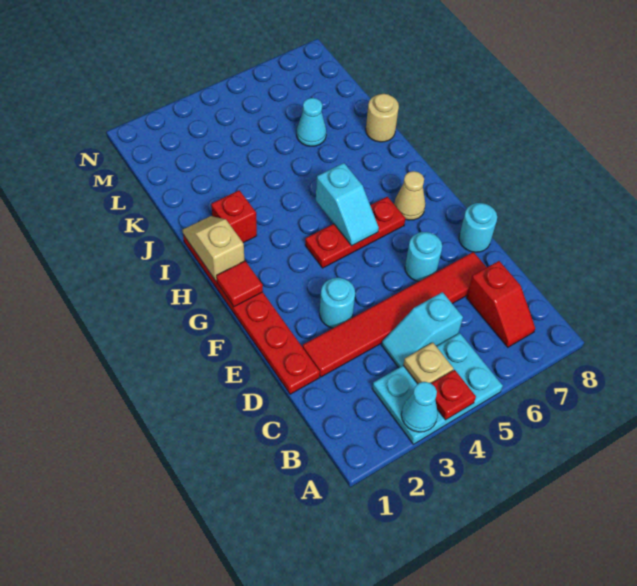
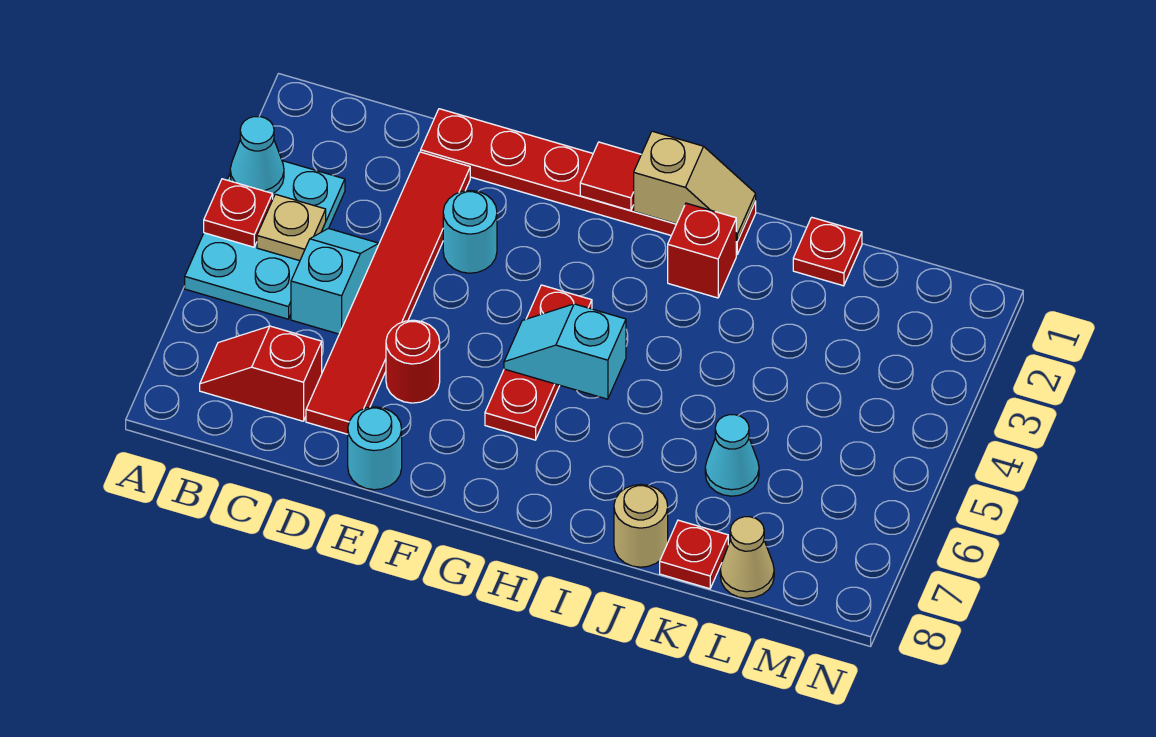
cyan 1x1 round brick [405,232,442,281] -> red 1x1 round brick [386,320,440,403]
tan 1x1 cone [394,171,425,220] -> tan 1x1 cone moved to [720,517,774,598]
none -> red 1x1 plate [793,217,862,286]
none -> red 1x1 plate [660,520,728,589]

